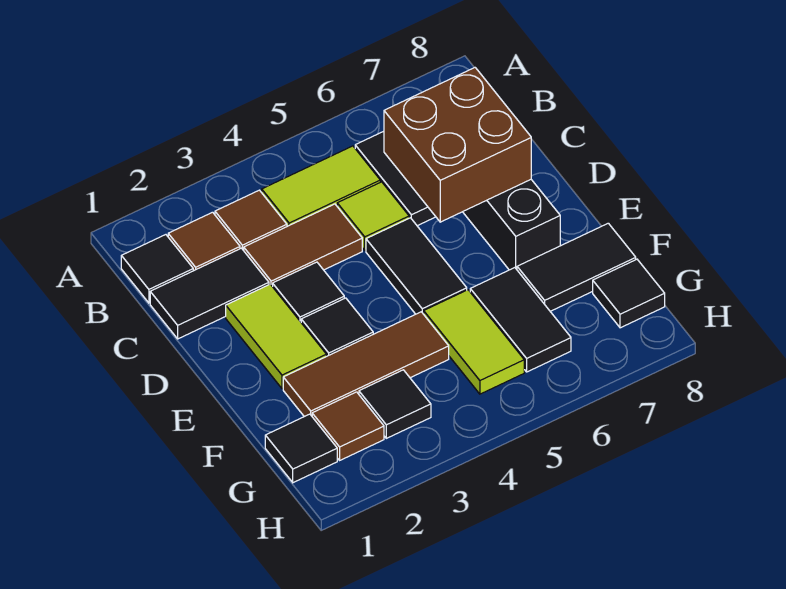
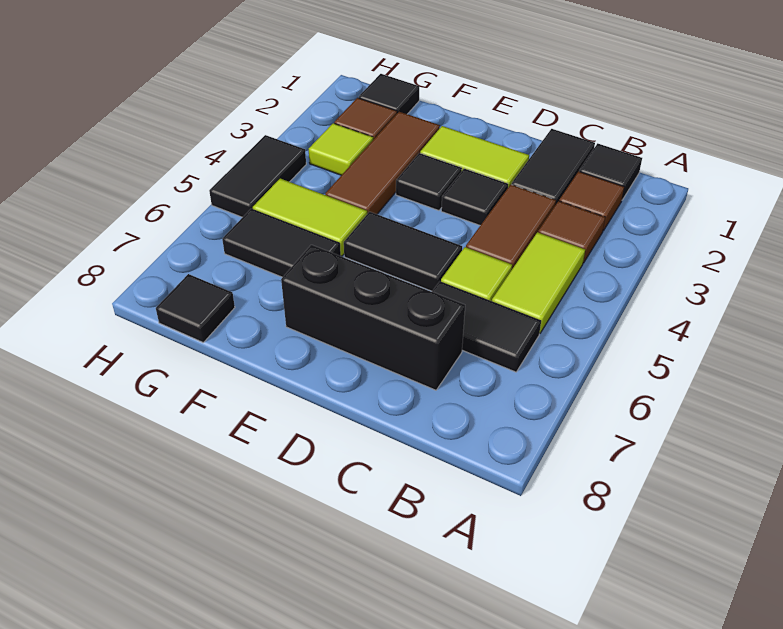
brown 2x2 brick [384,68,531,222] -> none
black 1x2 tile [517,223,636,311] -> black 1x2 tile moved to [209,135,306,217]
black 1x1 tile [359,370,431,438] -> lime 1x1 tile [309,123,373,175]

